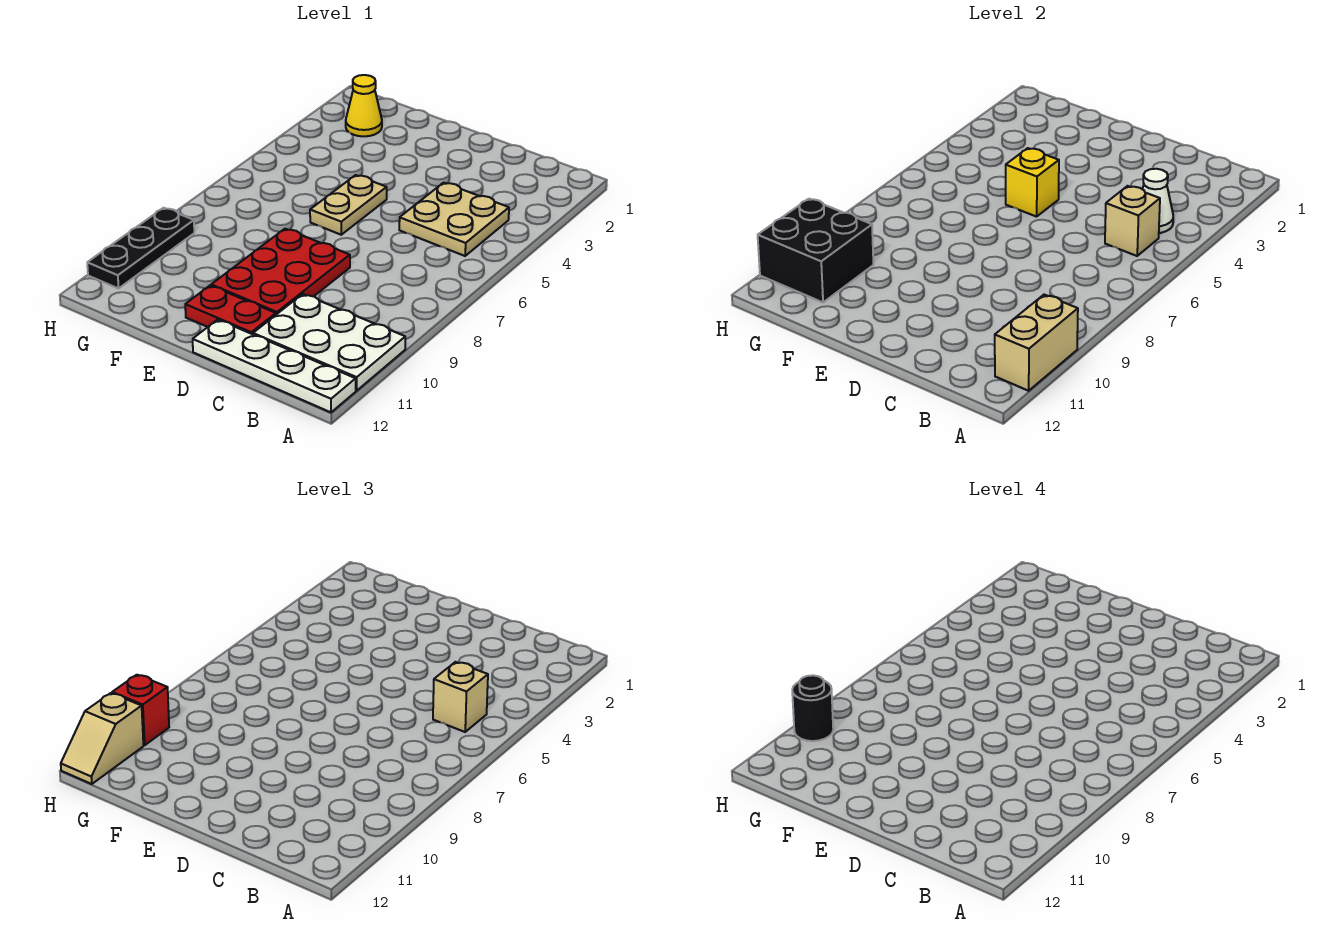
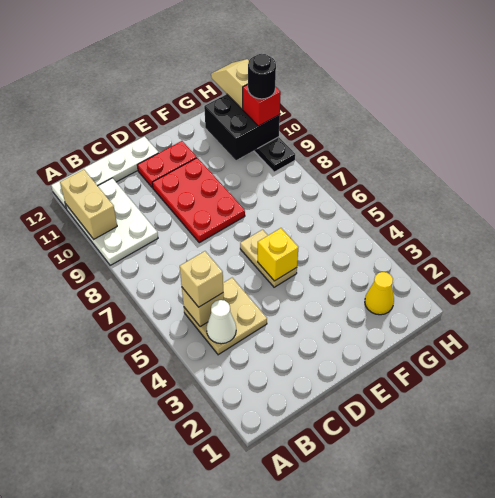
white 2x3 plate [253,294,405,391] -> white 2x3 plate turned to [65,178,158,266]

